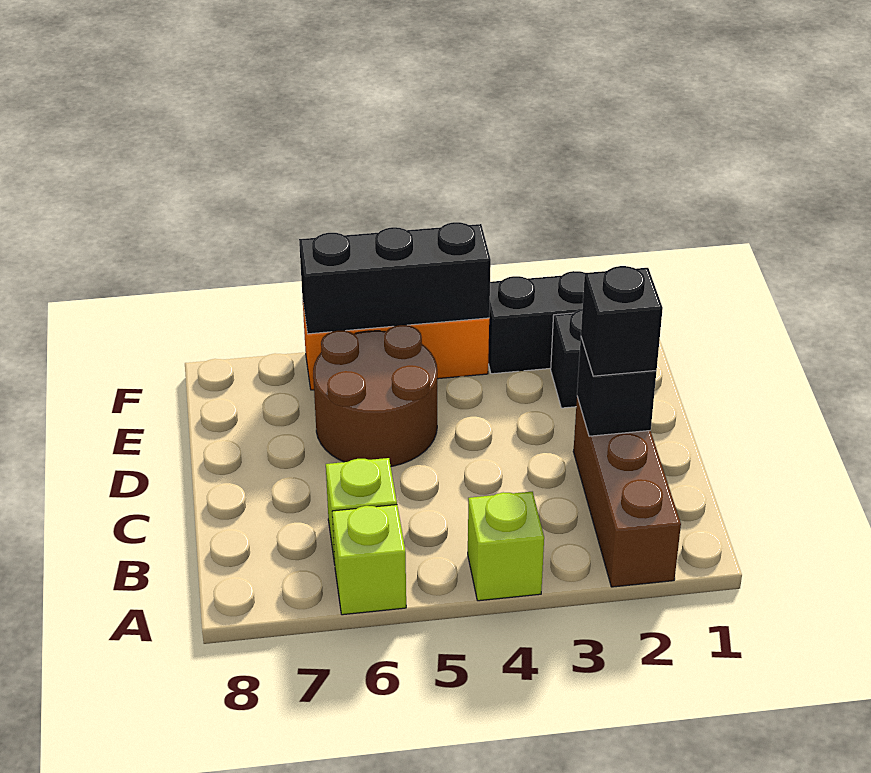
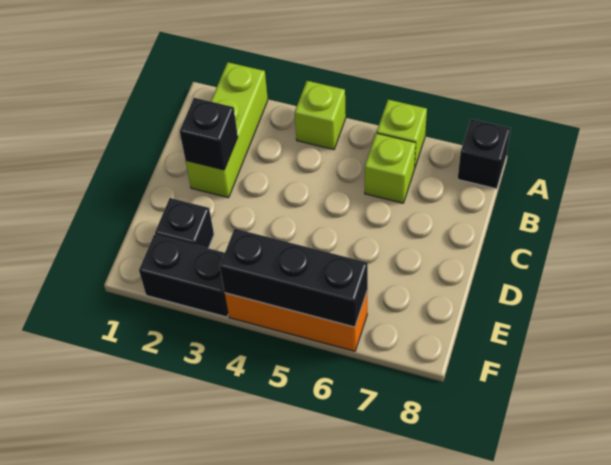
brown 1x3 brick [573,397,681,587] -> lime 1x3 brick [186,62,268,198]
black 1x1 brick [581,266,663,376] -> black 1x1 brick moved to [458,119,511,189]
brown 2x2 round brick [313,325,437,466] -> none

